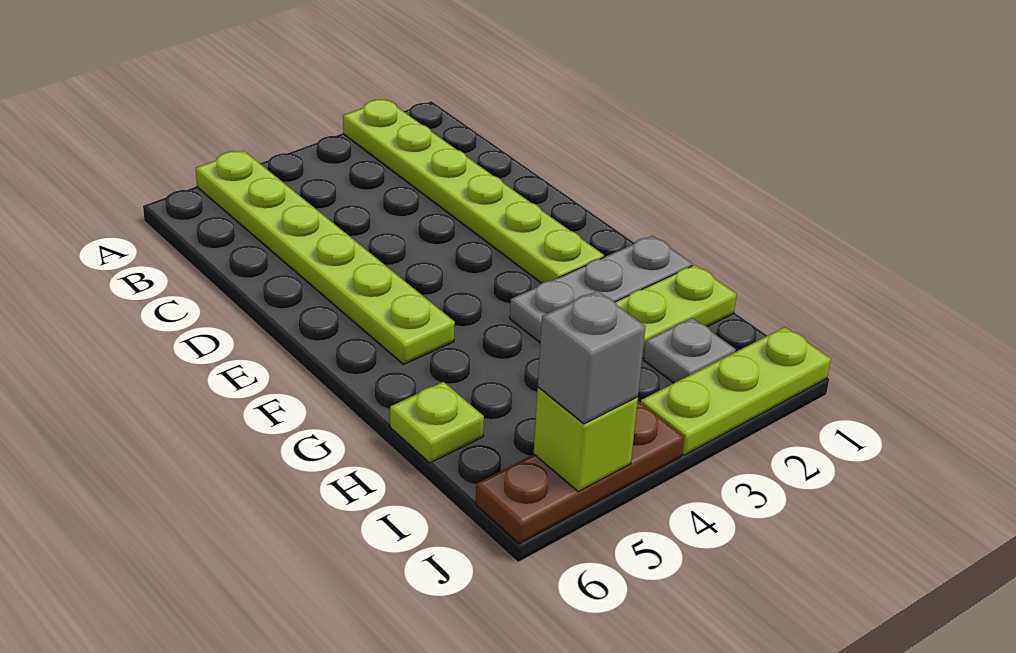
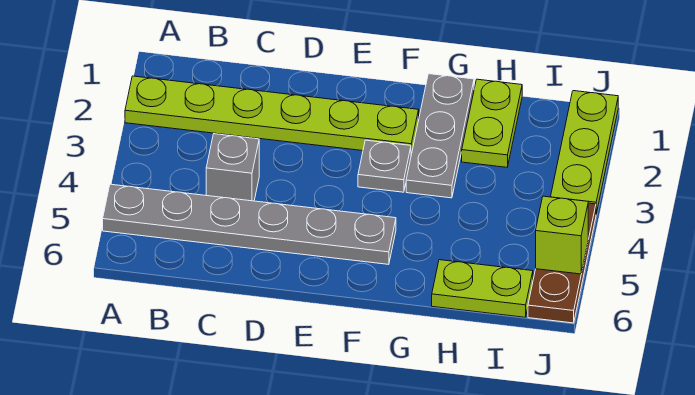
lime 1x6 plate [196,151,455,364] -> grey 1x6 plate [103,184,396,264]
lime 1x1 plate [390,382,484,463] -> lime 1x2 plate [432,260,533,317]
grey 1x1 plate [644,318,736,383] -> grey 1x1 plate moved to [358,140,411,192]
grey 1x1 brick [538,291,646,424] -> grey 1x1 brick moved to [206,134,259,201]

